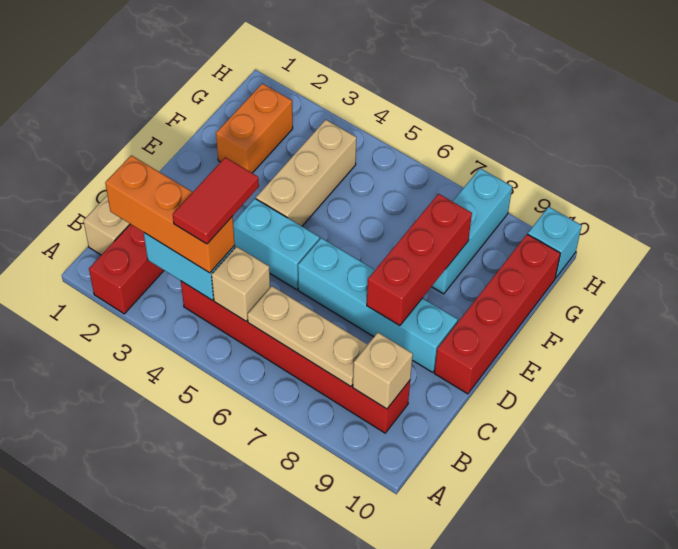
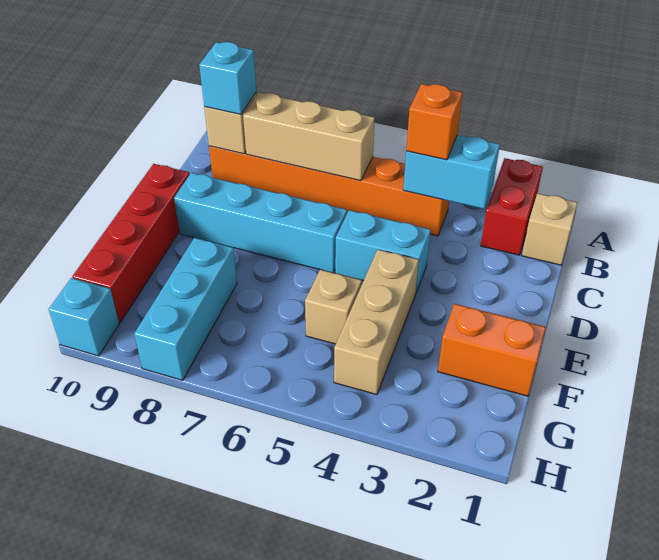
orange 1x3 brick [105,155,235,273] -> orange 1x1 brick [406,84,463,160]
red 1x6 brick [181,281,410,433] -> orange 1x6 brick [209,146,449,236]
red 1x2 tile [173,157,259,244] -> none
tan 1x1 brick [212,247,270,321] -> tan 1x1 brick moved to [305,270,362,344]
tan 1x3 plate [247,286,368,386] -> tan 1x3 brick [243,93,375,181]
none -> cyan 1x1 brick [199,42,256,114]
red 1x3 brick [367,194,472,326] -> none
orange 1x2 brick [216,84,293,173] -> orange 1x2 brick turned to [438,304,546,396]

